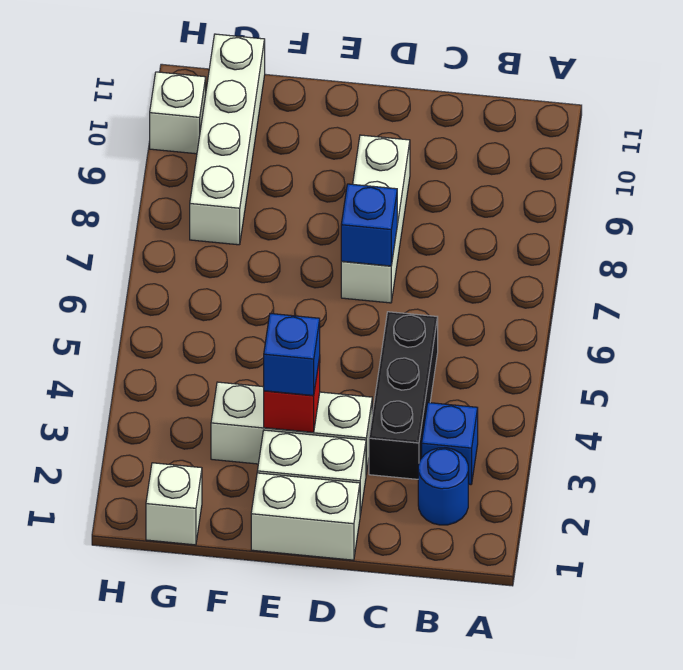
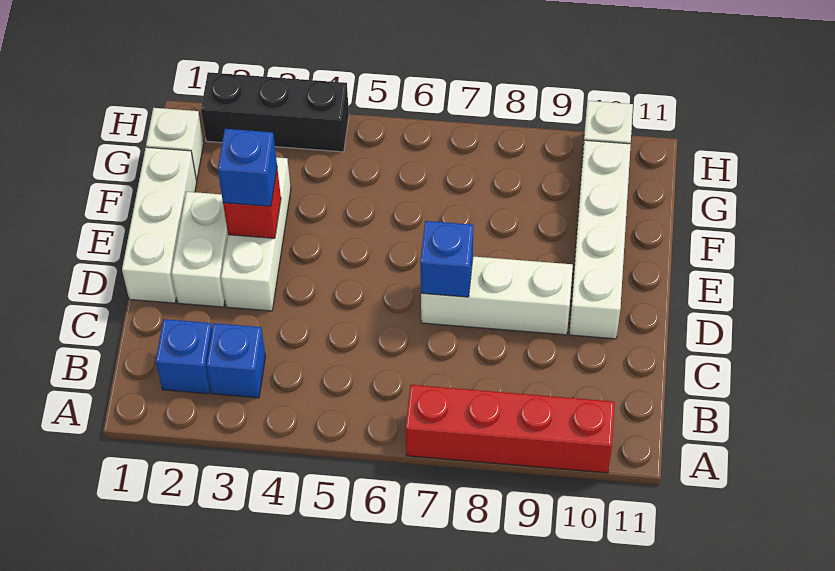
none -> red 1x4 brick [405,385,615,473]
blue 1x1 round brick [418,448,468,525] -> blue 1x1 brick [156,319,212,394]
black 1x3 brick [369,312,438,479] -> black 1x3 brick moved to [201,72,349,152]
white 1x2 brick [251,473,360,560] -> white 1x3 brick [122,147,197,303]
white 1x4 brick [190,34,265,245] -> white 1x4 brick turned to [569,140,631,339]

